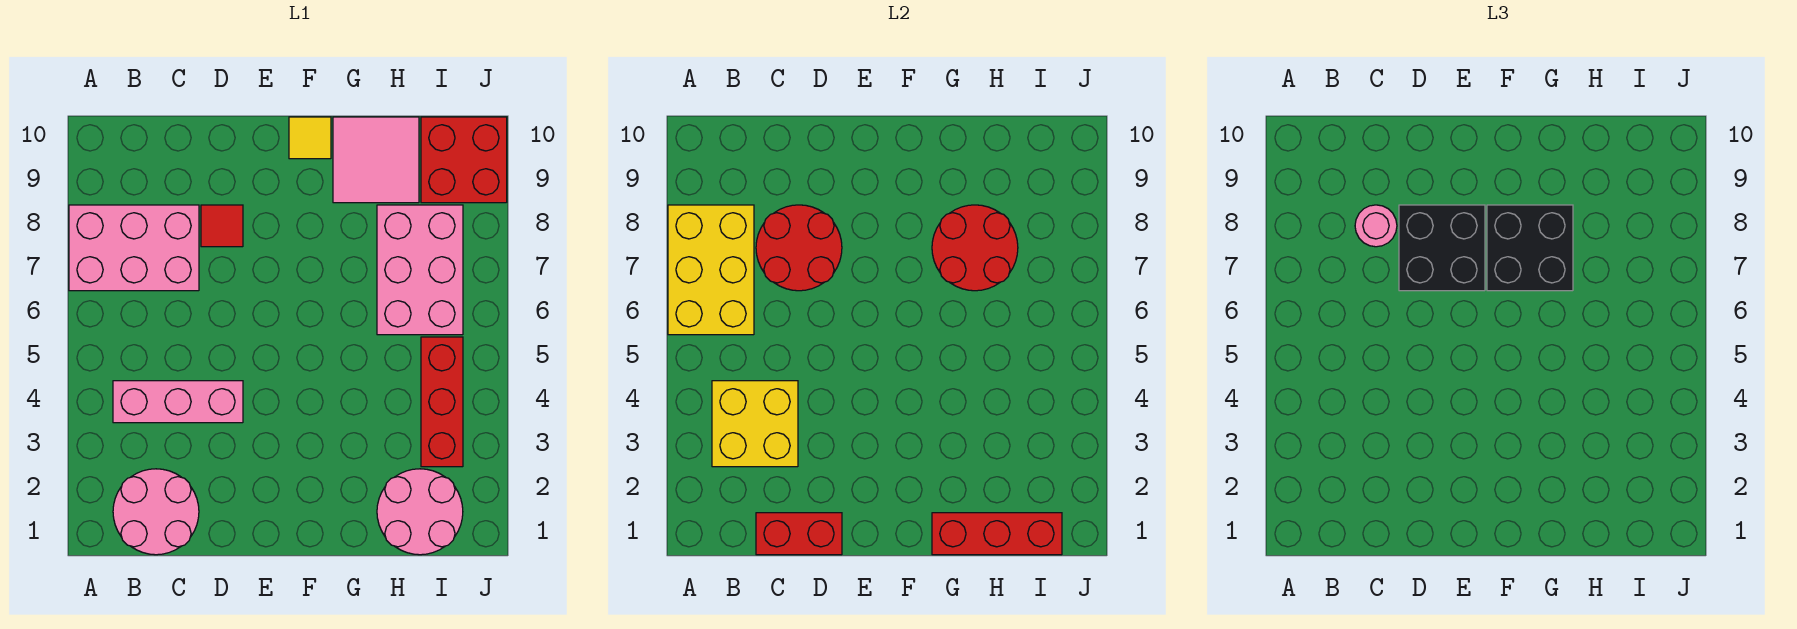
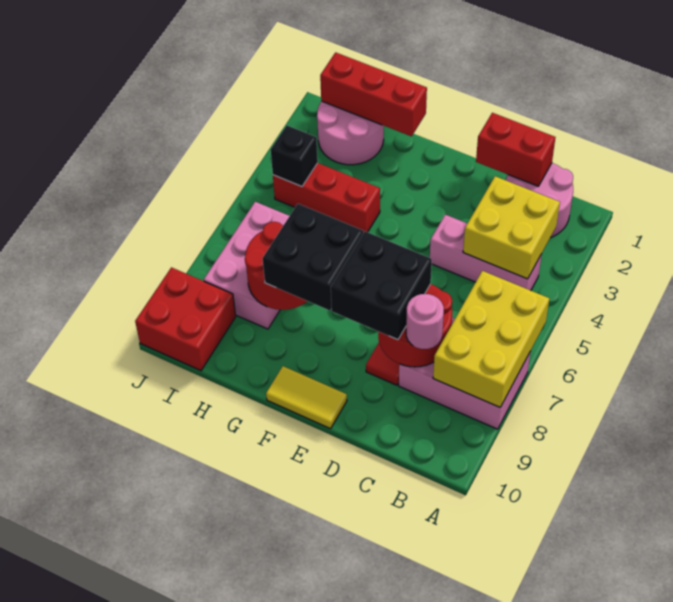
yellow 1x1 tile [289,117,331,159] -> yellow 1x2 tile [266,366,347,429]
pink 2x2 tile [333,117,419,203] -> none
red 1x3 brick [421,337,463,467] -> red 1x3 brick turned to [273,163,380,233]
none -> black 1x1 brick [271,126,318,187]

